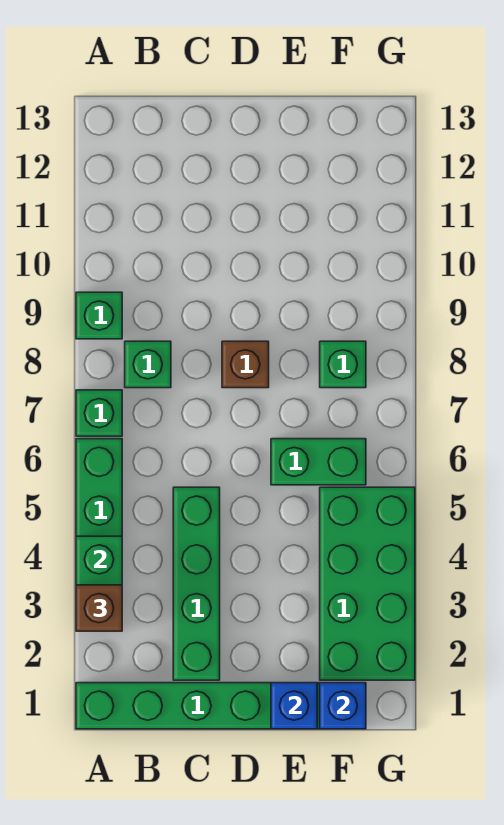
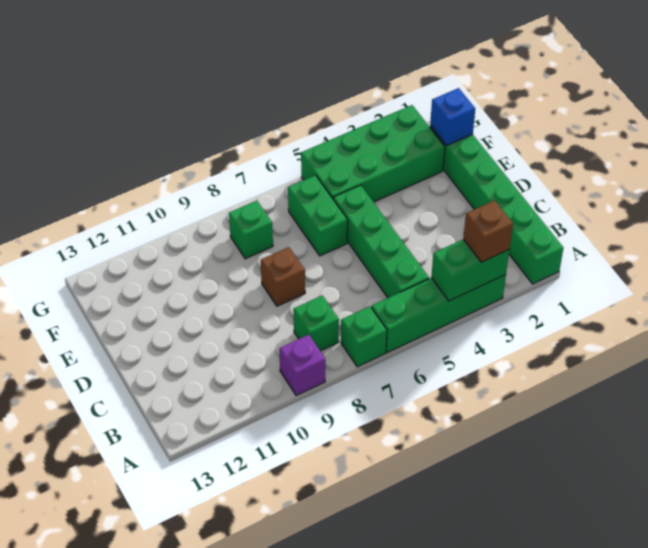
green 1x1 brick [76,292,122,339] -> purple 1x1 brick [279,335,325,396]
green 1x4 brick [173,487,220,680] -> green 1x4 brick turned to [333,185,429,298]
blue 1x1 brick [271,683,317,729] -> none

